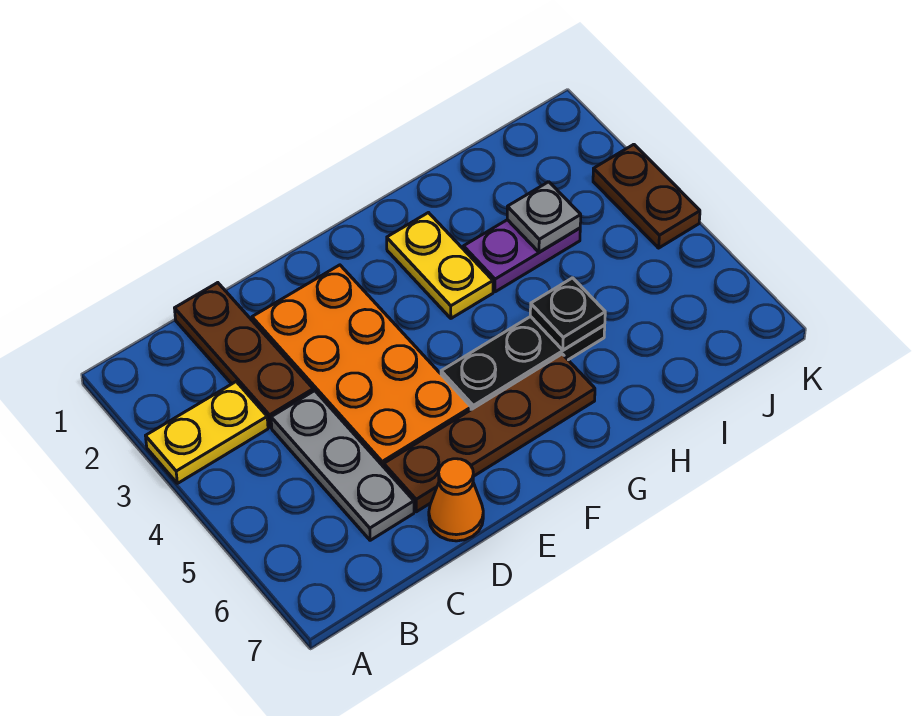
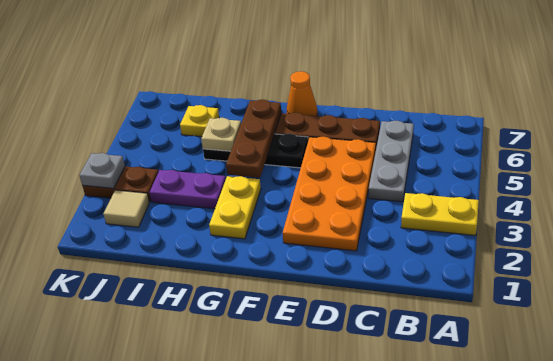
brown 1x3 plate [175,283,313,427] -> brown 1x3 plate moved to [226,100,281,178]
orange 1x1 cone [429,459,483,541] -> orange 1x1 cone moved to [287,71,317,116]
black 1x1 plate [530,278,605,350] -> tan 1x1 plate [201,118,241,152]
grey 1x1 plate [507,182,581,252] -> grey 1x1 plate moved to [80,153,125,188]
none -> yellow 1x1 plate [180,105,219,137]
none -> tan 1x1 tile [103,190,149,227]
brown 1x2 plate [593,144,700,248] -> brown 1x2 plate turned to [83,166,158,202]

